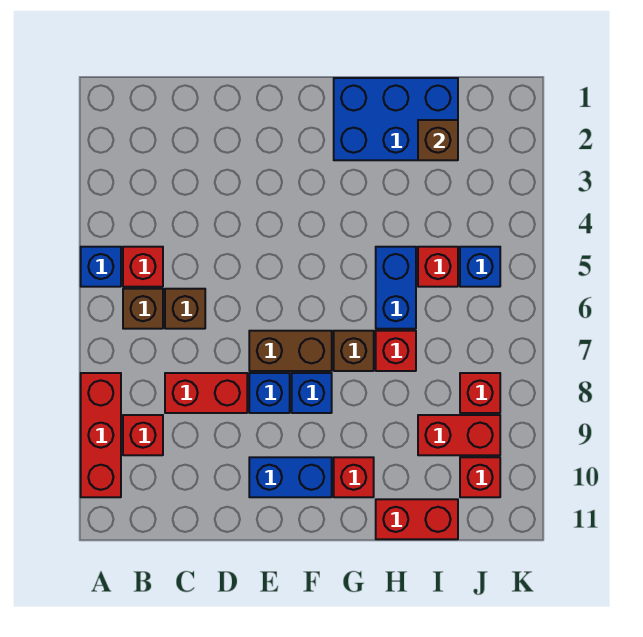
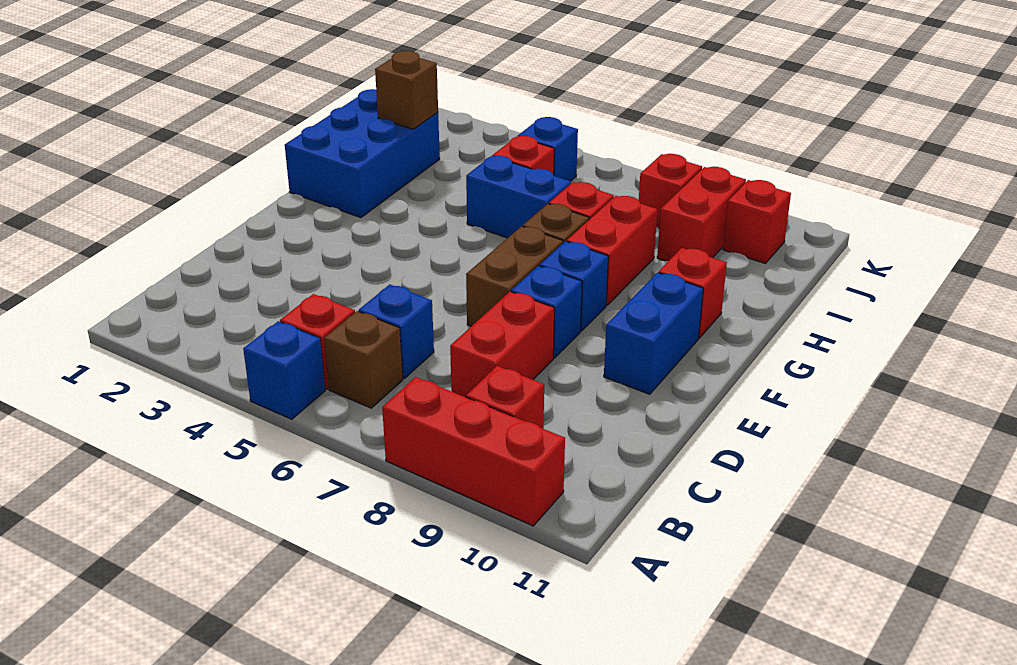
brown 1x1 brick [165,289,205,329] -> blue 1x1 brick [359,285,434,379]
red 1x2 brick [376,499,458,539] -> red 1x2 brick moved to [567,196,658,305]

